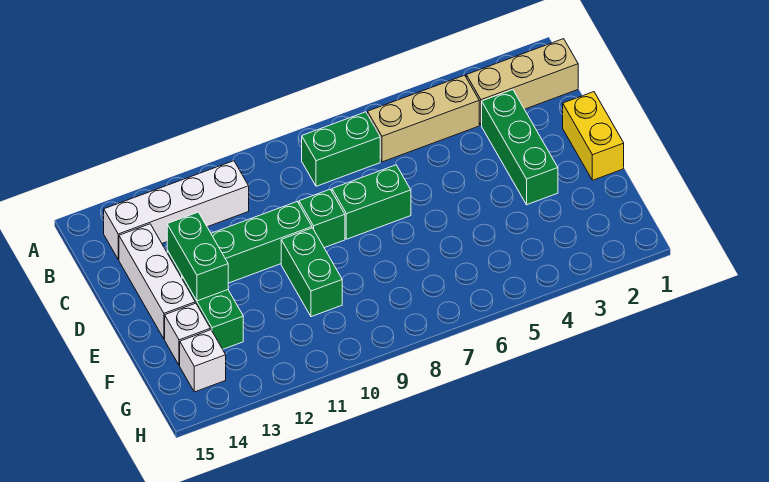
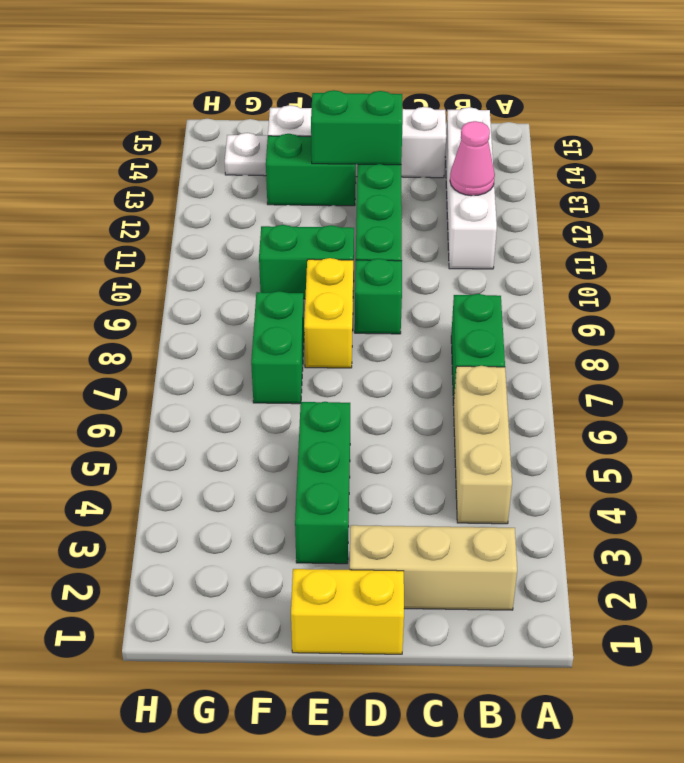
tan 1x3 brick [466,39,578,125] -> tan 1x3 brick turned to [350,525,517,610]
none -> pink 1x1 cone [450,121,495,196]
green 1x3 brick [482,90,558,205] -> green 1x3 brick turned to [295,402,350,564]
green 1x2 brick [332,165,411,239] -> green 1x2 brick moved to [251,291,304,404]
none -> yellow 1x2 brick [304,258,353,368]
white 1x1 brick [180,330,226,392] -> white 1x1 plate [225,133,268,176]

